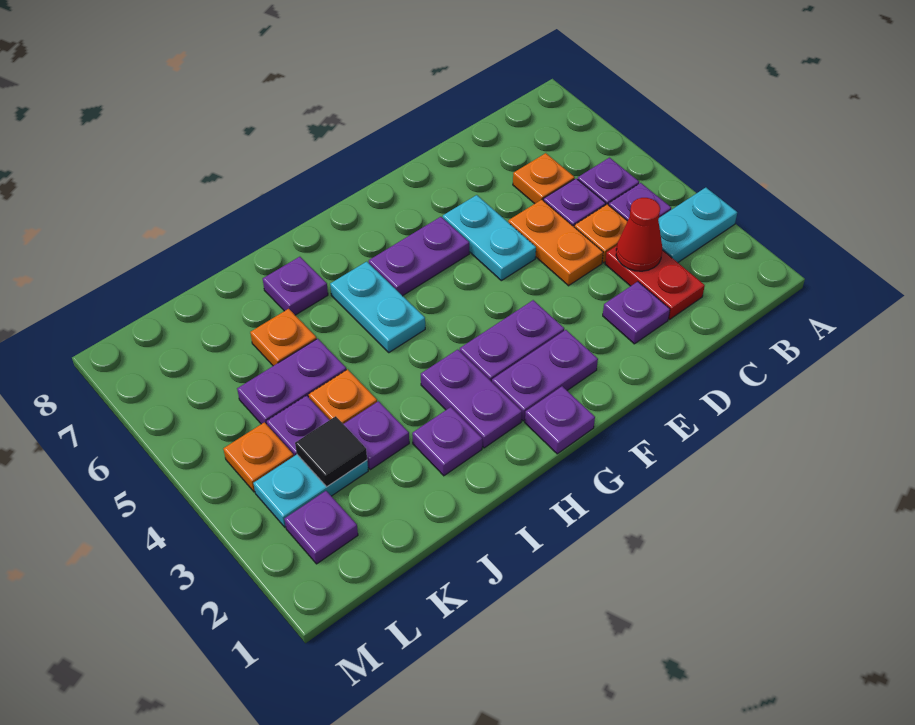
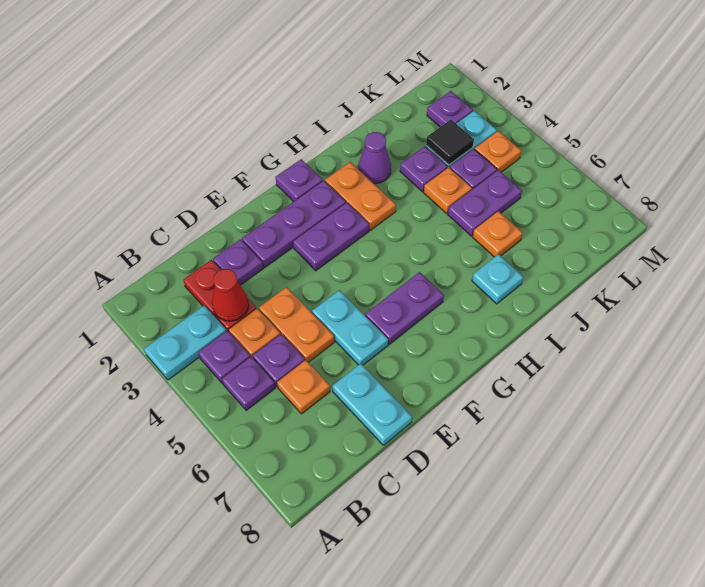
purple 1x2 plate [492,330,598,421] -> purple 1x3 plate [242,181,346,268]
purple 1x2 plate [421,349,522,448] -> orange 1x2 plate [325,162,396,230]
cyan 1x2 plate [330,262,425,352] -> cyan 1x2 plate moved to [333,363,412,445]
purple 1x1 plate [412,407,482,476] -> purple 1x1 cone [358,132,391,184]
purple 1x1 plate [263,257,328,315] -> cyan 1x1 plate [472,254,523,304]

